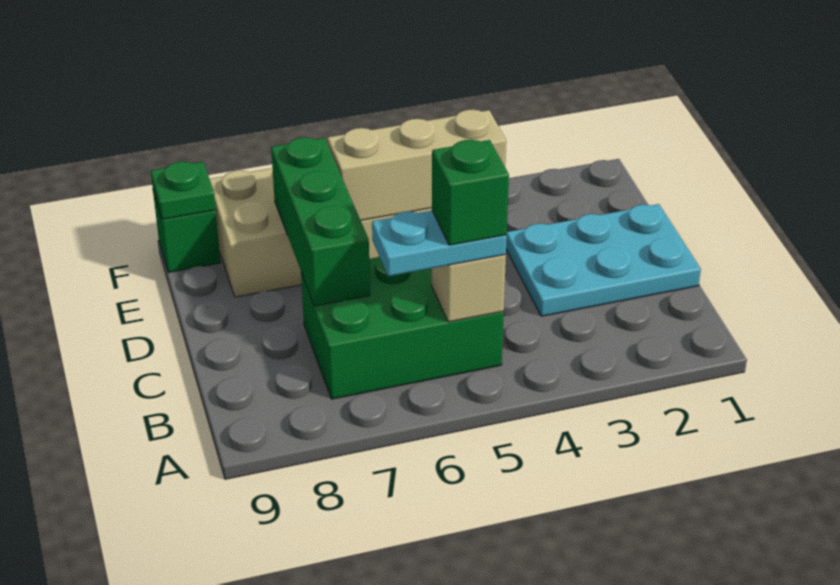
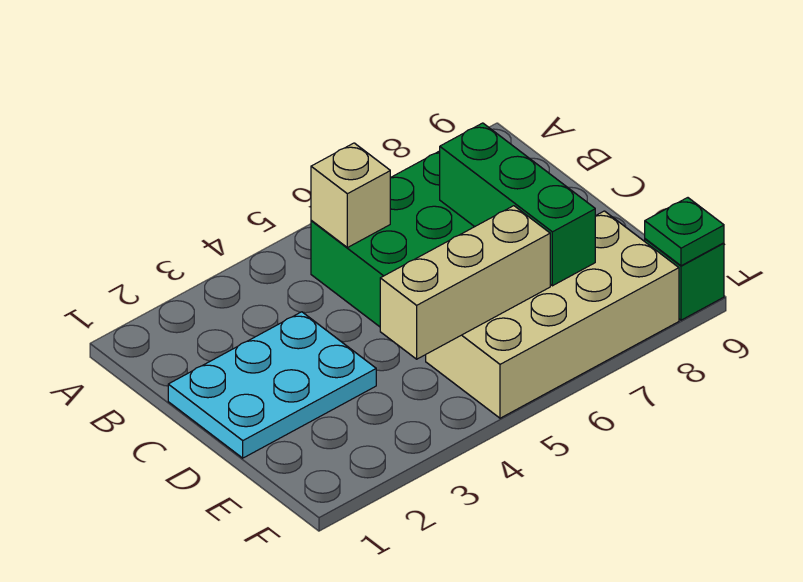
cyan 1x2 plate [372,211,507,276] -> none
green 1x1 brick [432,140,509,245] -> none

